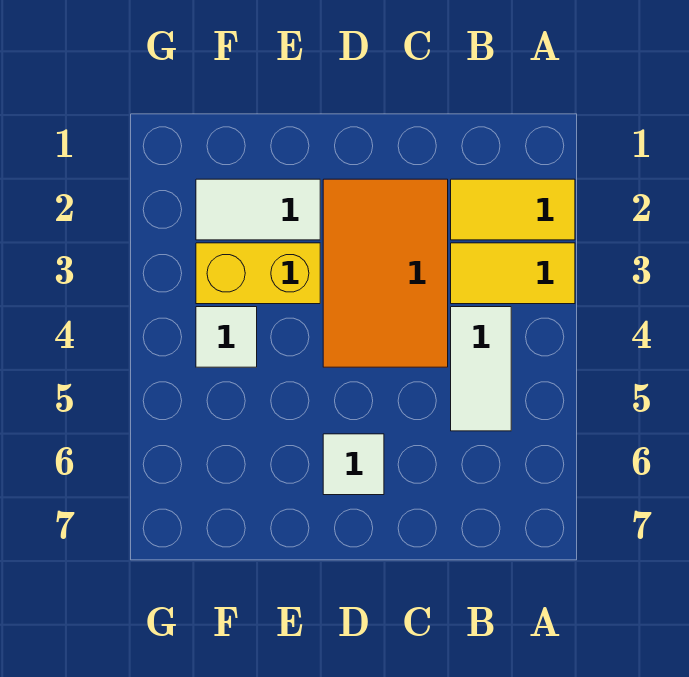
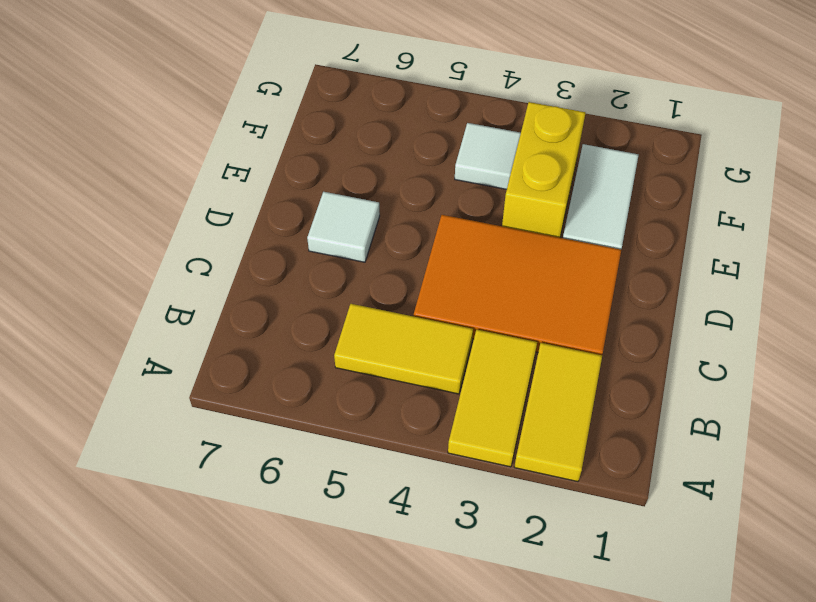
white 1x2 tile [451,307,511,431] -> yellow 1x2 tile [334,304,473,394]

